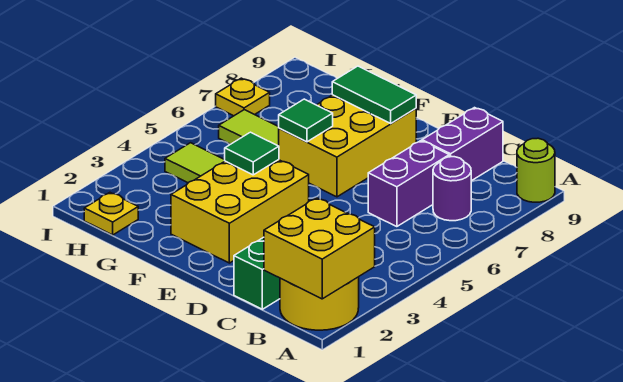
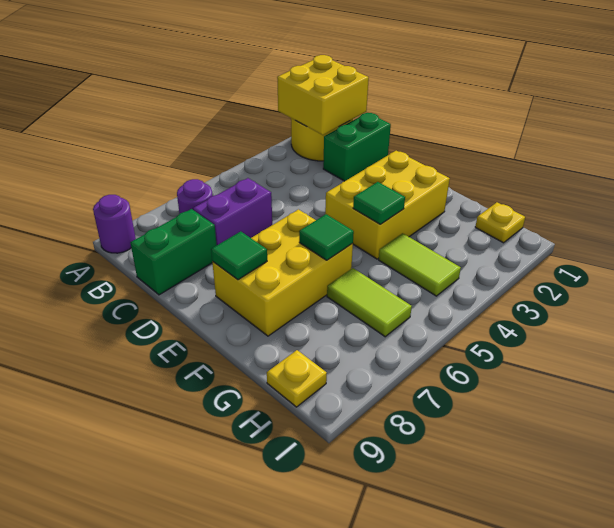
lime 1x1 round brick [517,138,555,202] -> purple 1x1 round brick [93,195,136,253]
purple 1x2 brick [422,108,503,181] -> green 1x2 brick [130,209,217,295]
green 1x2 tile [332,66,416,123] -> green 1x1 tile [211,231,267,280]
yellow 1x1 plate [216,78,270,116] -> yellow 1x1 plate moved to [267,350,327,407]

